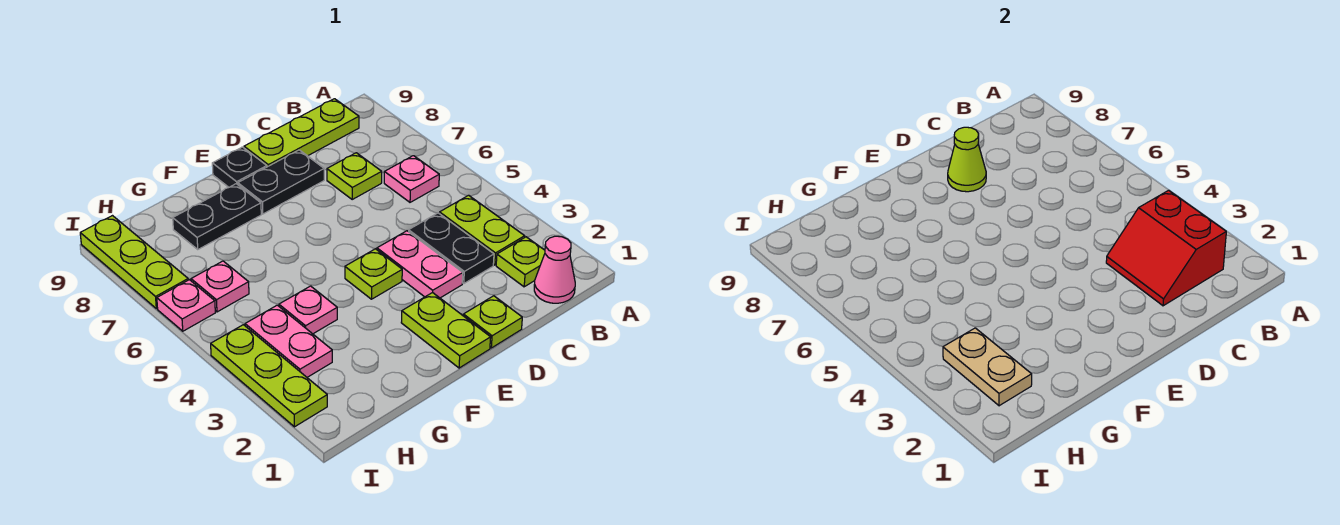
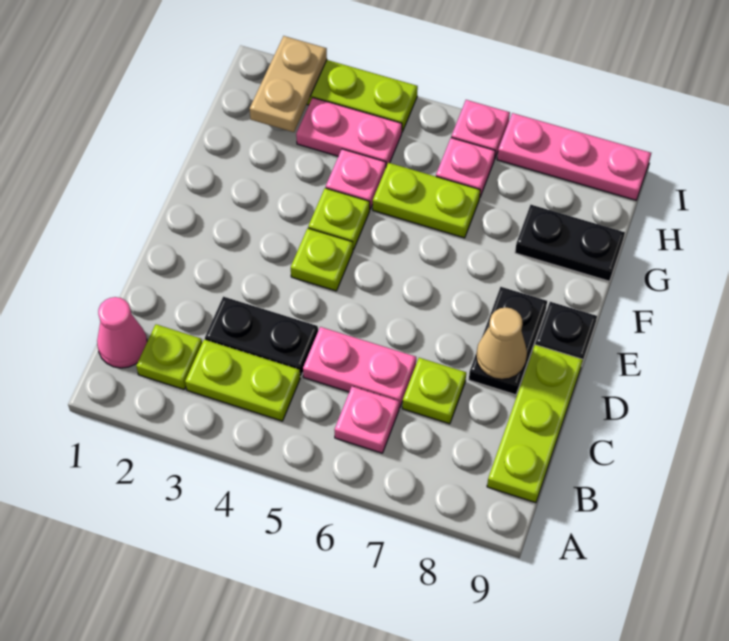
red 2x2 slope [1106,190,1226,306] -> none
lime 1x1 plate [463,296,522,348] -> lime 1x1 plate moved to [308,188,370,250]
pink 1x2 plate [377,231,463,298] -> pink 1x2 plate moved to [303,327,416,408]
lime 1x1 cone [948,127,986,192] -> tan 1x1 cone [476,307,527,379]
lime 1x2 plate [401,292,491,368] -> lime 1x2 plate moved to [373,163,480,238]
black 1x2 plate [173,184,261,249] -> black 1x2 plate turned to [515,205,625,281]
tan 1x2 plate [943,328,1032,406] -> tan 1x2 plate turned to [250,36,327,132]
lime 1x3 plate [80,216,188,309] -> pink 1x3 plate [497,113,651,200]

